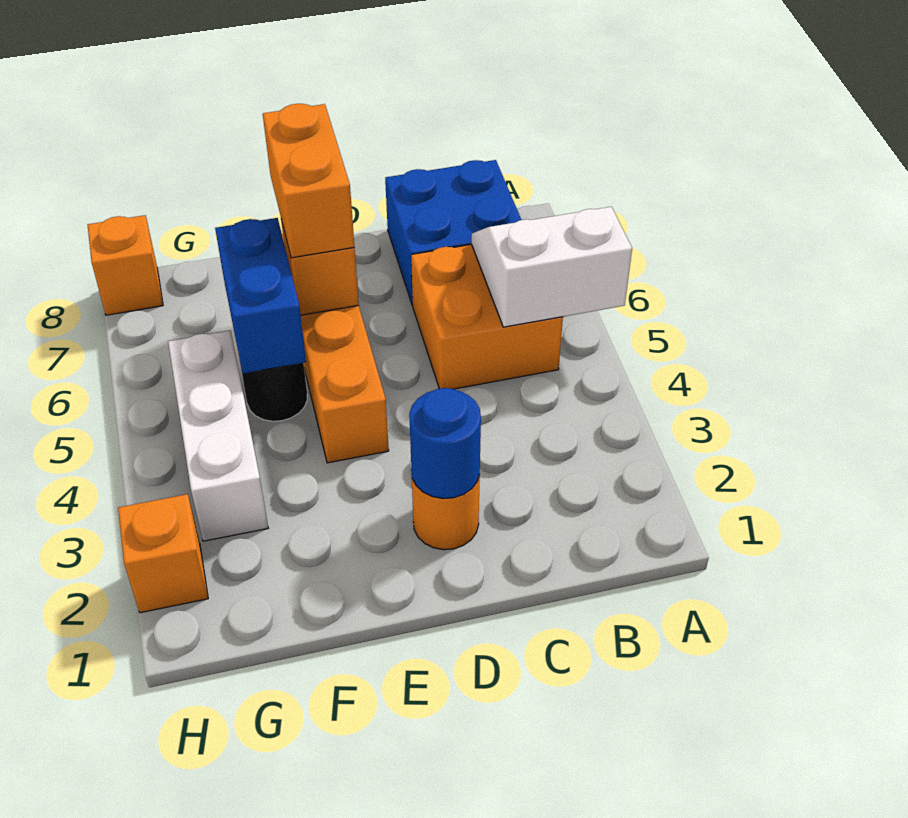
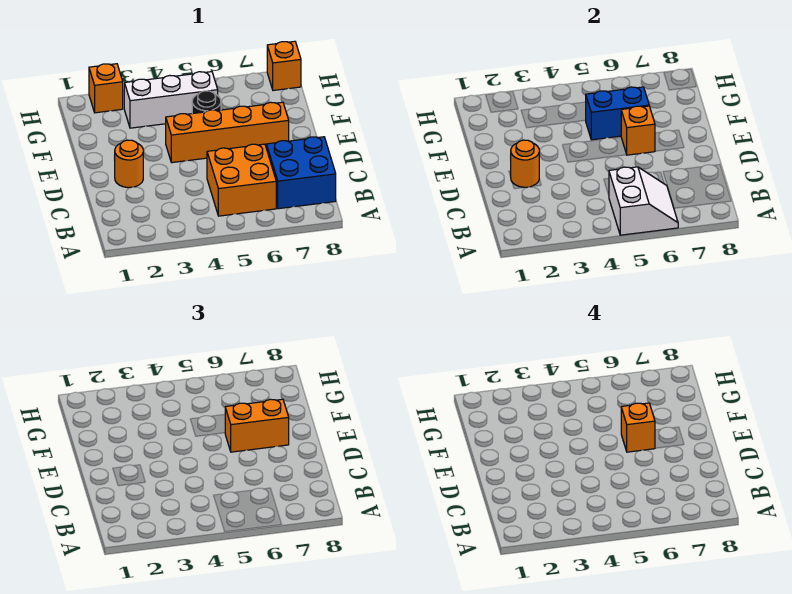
blue 1x1 round brick [409,388,481,499] -> orange 1x1 round brick [511,140,539,187]
none -> orange 1x1 brick [621,403,655,452]

